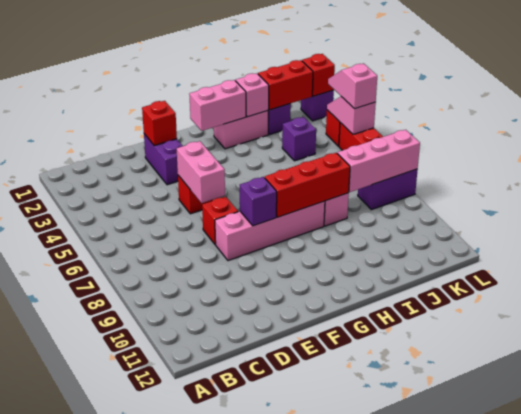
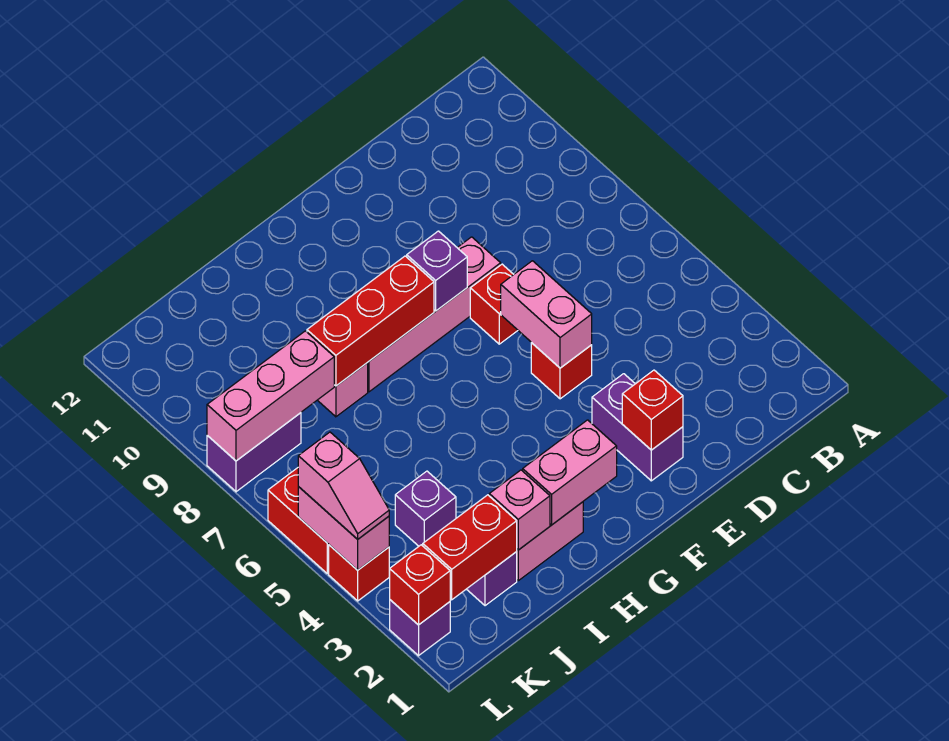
pink 1x2 slope [327,97,376,134] -> pink 1x2 brick [298,487,389,570]

